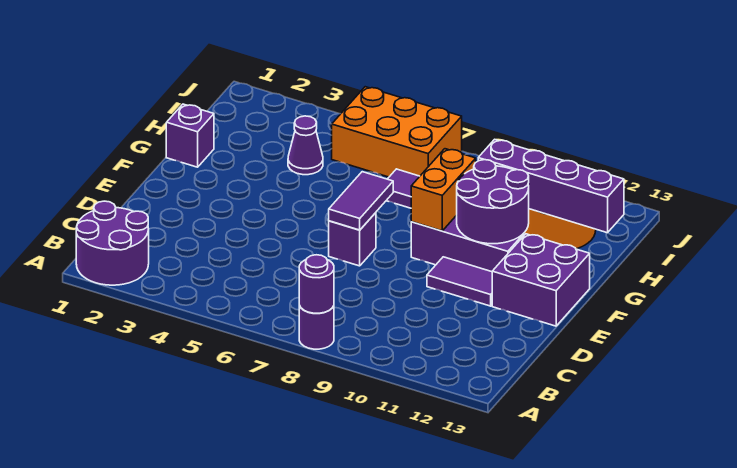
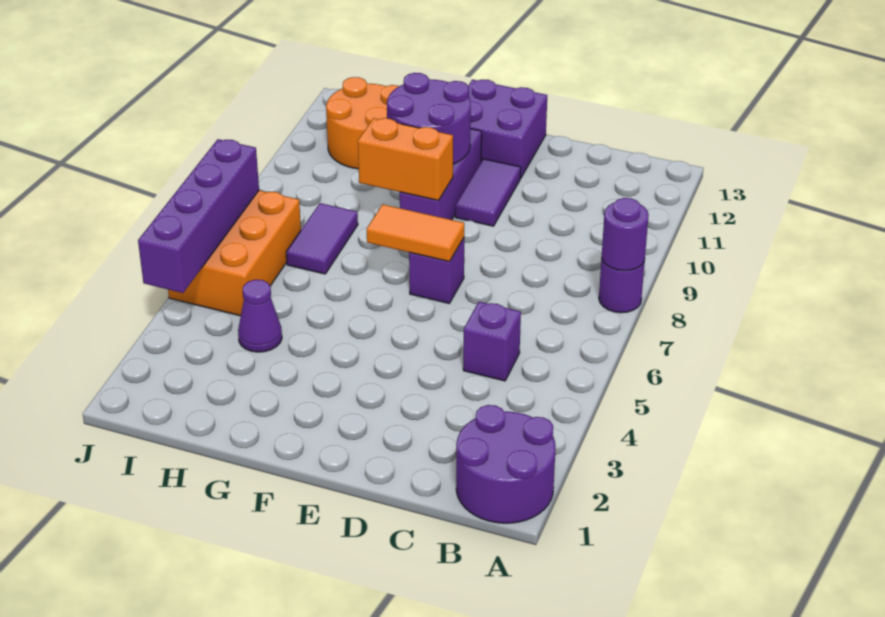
purple 1x2 tile [329,172,393,230] -> orange 1x2 tile [367,204,464,262]
purple 1x1 brick [166,104,214,167] -> purple 1x1 brick moved to [463,302,521,381]
purple 1x4 brick [478,139,624,233] -> purple 1x4 brick moved to [138,139,259,293]

